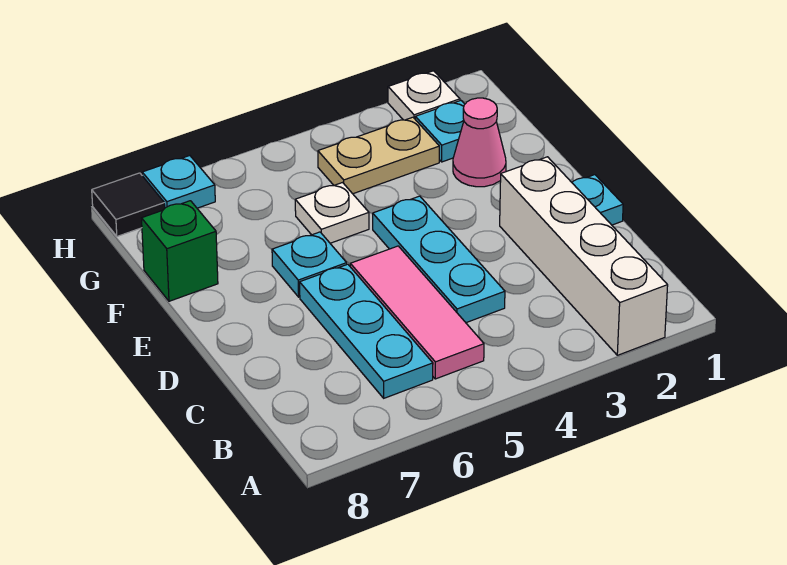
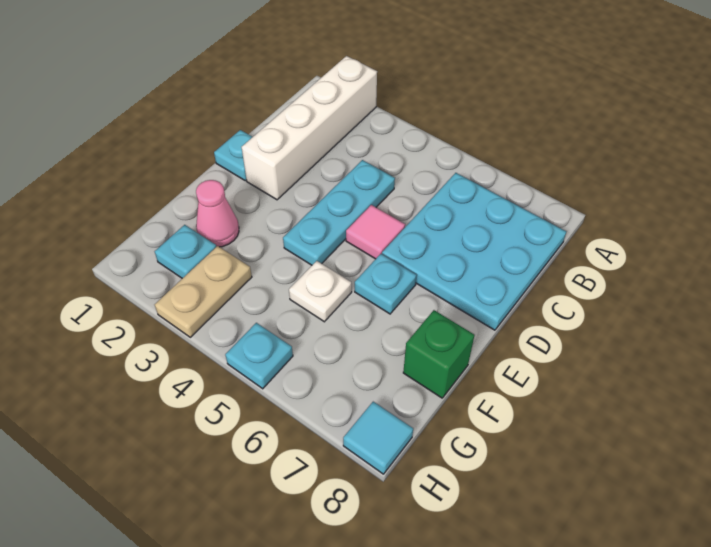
pink 1x3 tile [350,246,484,379] -> pink 1x1 tile [346,205,405,259]
cyan 1x3 plate [300,264,433,398] -> cyan 3x3 plate [382,173,566,330]
tan 1x2 plate [318,117,439,194] -> tan 1x2 plate turned to [155,246,252,337]
white 1x1 plate [388,71,460,120] -> none
cyan 1x1 plate [142,156,215,208] -> cyan 1x1 plate moved to [225,323,293,389]
black 1x1 tile [92,173,165,236] -> cyan 1x1 tile [343,402,413,474]

